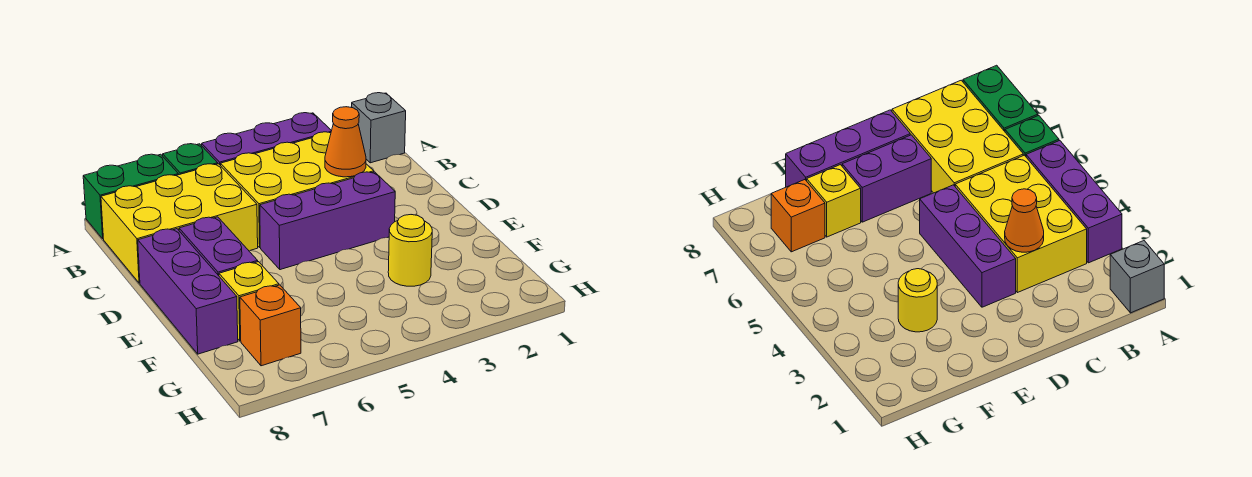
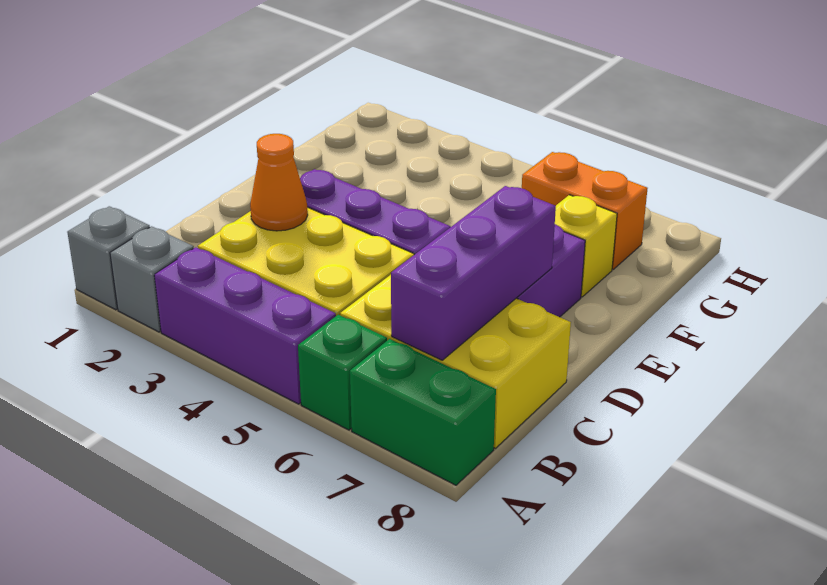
none -> grey 1x1 brick [110,226,194,332]
purple 1x3 brick [138,229,238,354] -> purple 1x3 brick moved to [391,186,556,360]
yellow 1x1 round brick [388,215,432,286] -> none
orange 1x1 brick [240,285,301,366] -> orange 1x2 brick [522,152,648,269]

